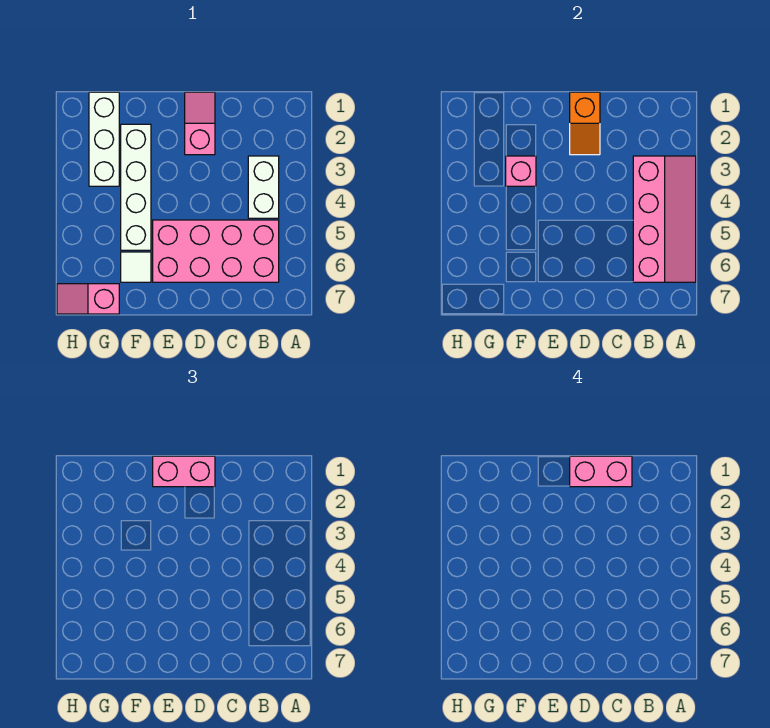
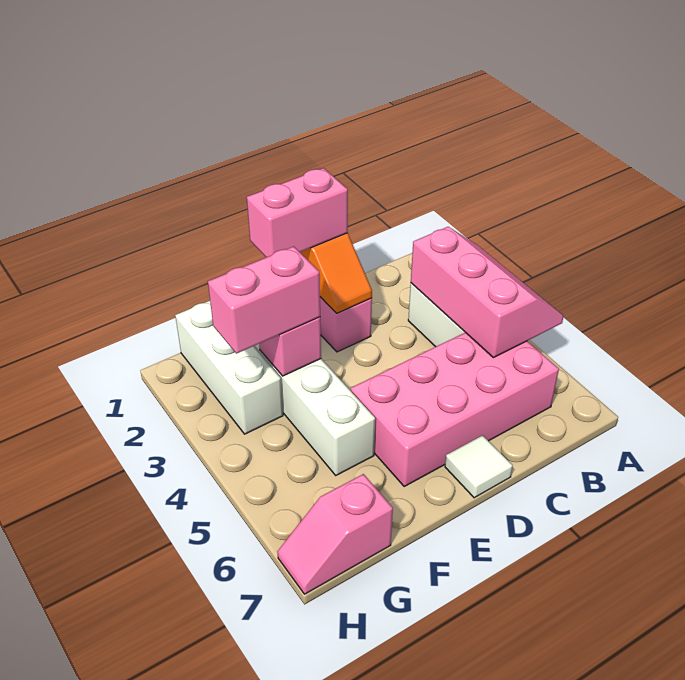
pink 2x4 slope [633,156,696,282] -> pink 2x3 slope [411,227,564,358]
pink 1x2 brick [570,456,632,487] -> pink 1x2 brick moved to [208,246,320,354]
white 1x1 tile [121,252,151,282] -> white 1x1 tile moved to [445,435,513,498]

